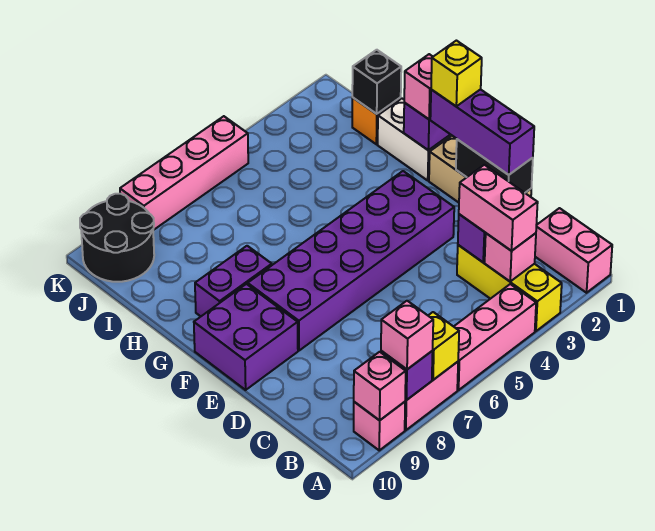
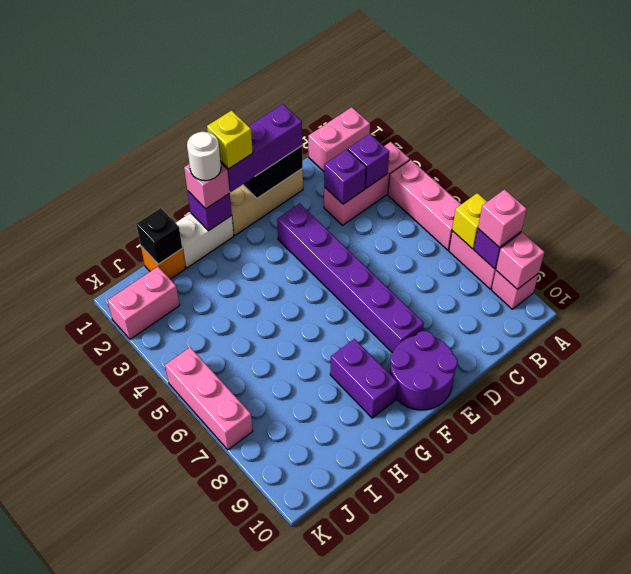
yellow 1x3 brick [457,245,562,331] -> pink 1x3 brick [324,142,410,225]
pink 1x1 brick [485,233,536,281] -> purple 1x1 brick [348,134,389,188]
pink 1x2 brick [459,165,538,251] -> pink 1x2 brick moved to [107,267,180,339]
purple 2x6 brick [248,171,454,351] -> purple 1x6 brick [277,204,424,353]
purple 2x2 brick [194,284,298,390] -> purple 2x2 round brick [390,331,457,410]
none -> white 1x1 round brick [187,132,221,181]
black 2x2 round brick [80,194,154,282] -> none
pink 1x4 brick [120,116,248,230] -> pink 1x3 brick [165,347,253,450]

